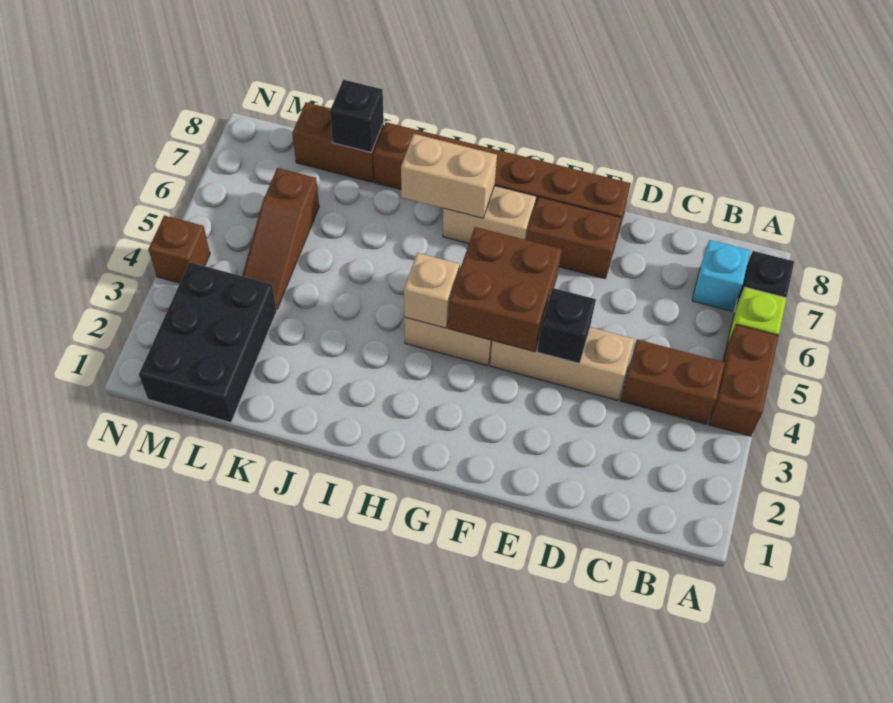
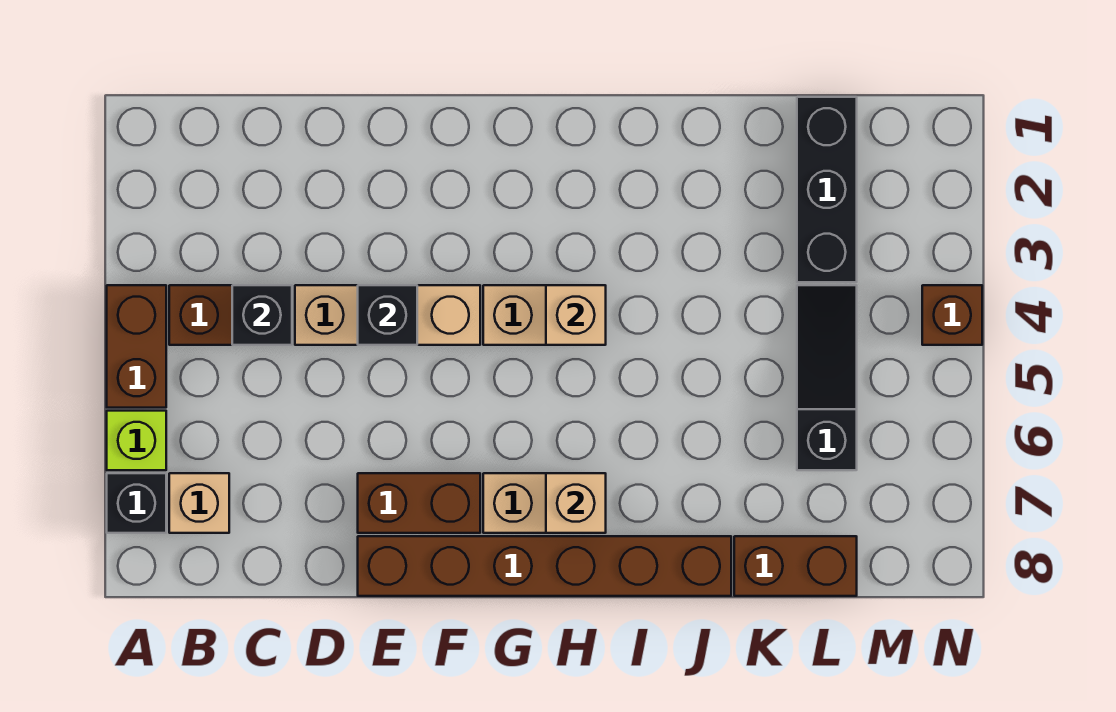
cyan 1x1 brick [692,240,750,311] -> tan 1x1 brick [169,473,229,533]
brown 2x2 brick [448,227,562,352] -> none
tan 1x2 brick [401,134,497,218] -> tan 1x1 brick [546,473,606,533]
black 1x1 brick [330,80,384,152] -> black 1x1 brick moved to [232,285,292,345]
black 2x3 brick [139,262,277,422] -> black 1x3 brick [797,97,857,282]
brown 1x3 slope [242,168,319,309] -> black 1x3 slope [797,285,857,470]

